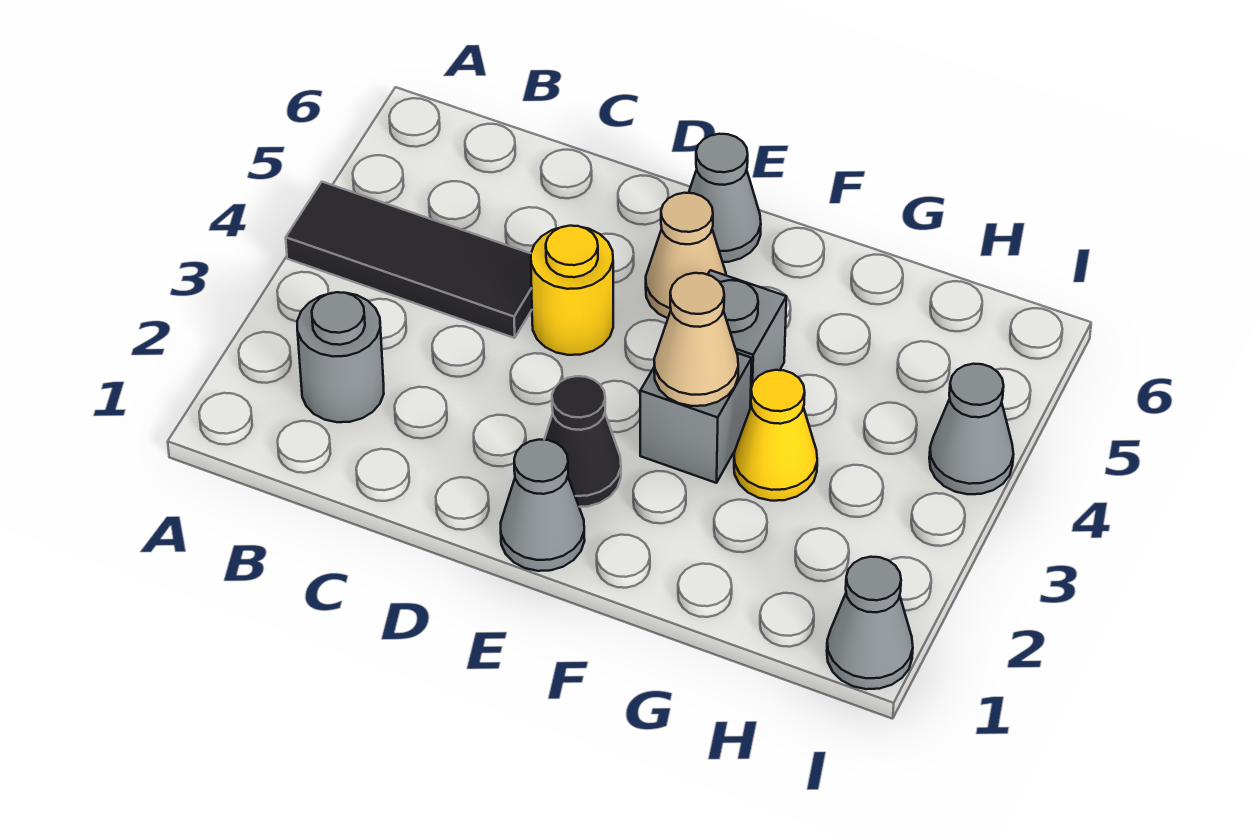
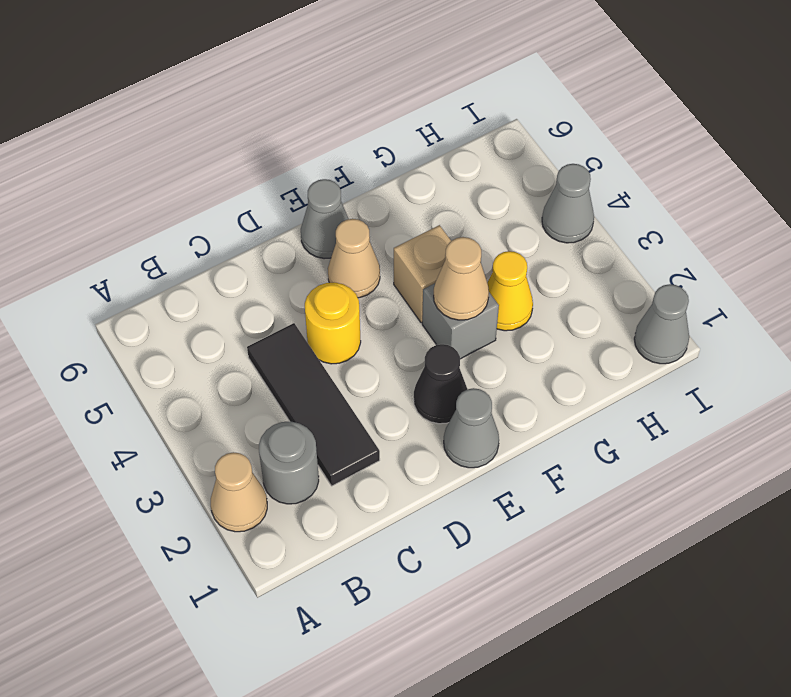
none -> tan 1x1 cone [211,452,267,532]
black 1x3 tile [286,182,532,338] -> black 1x3 tile turned to [247,323,380,486]
grey 1x1 brick [708,270,786,408] -> tan 1x1 brick [394,225,451,323]

